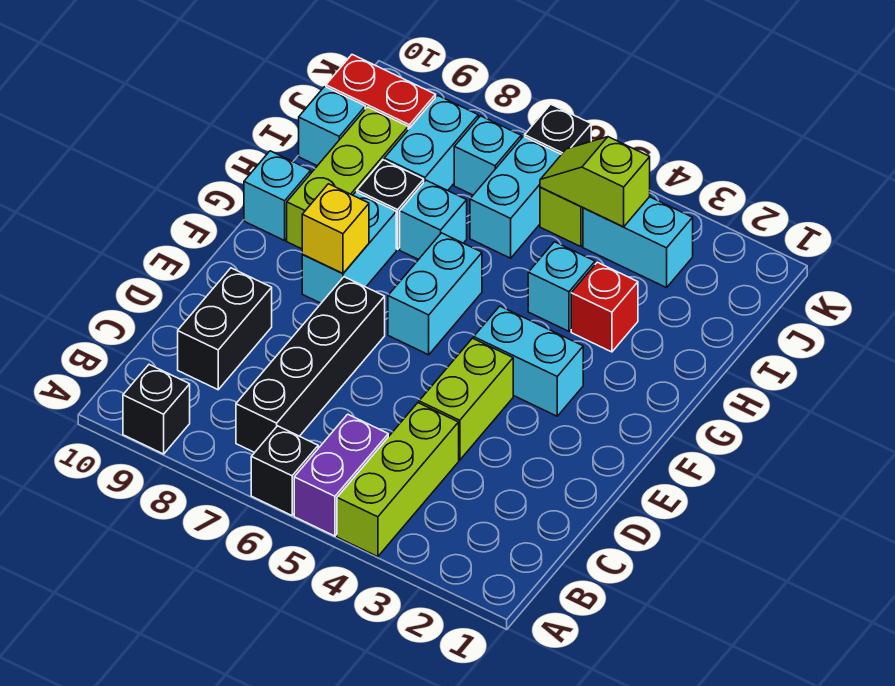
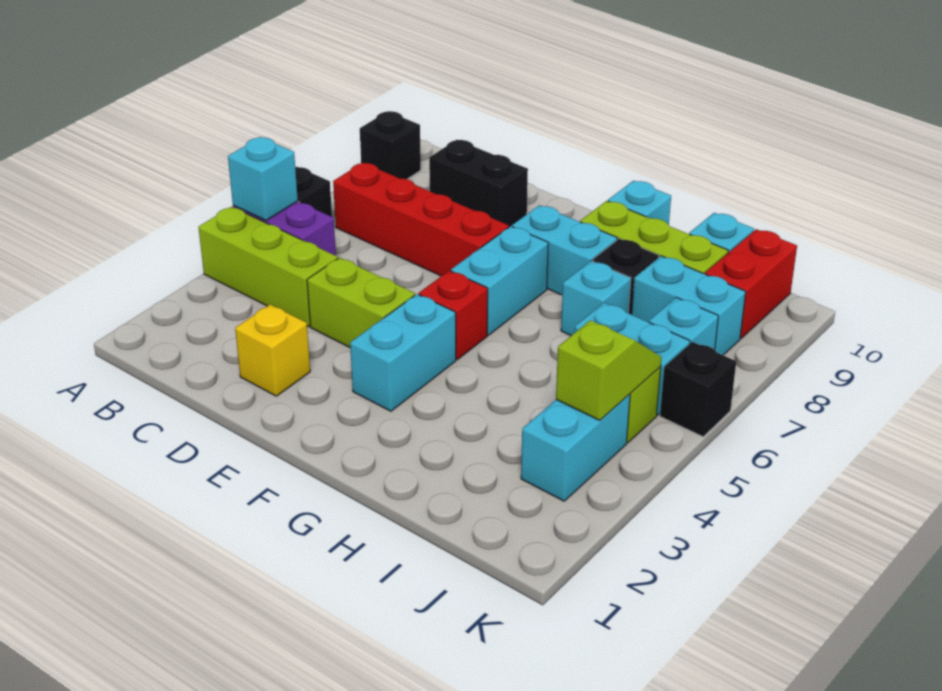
black 1x4 brick [236,277,385,453] -> red 1x4 brick [333,163,509,276]
cyan 1x2 brick [388,233,482,355] -> cyan 1x2 brick turned to [451,226,548,335]
yellow 1x1 brick [302,184,369,274] -> yellow 1x1 brick moved to [235,305,310,396]
red 1x1 brick [571,262,638,352] -> red 1x1 brick moved to [419,271,488,360]
cyan 1x1 brick [528,242,595,331] -> cyan 1x1 brick moved to [228,137,298,221]

